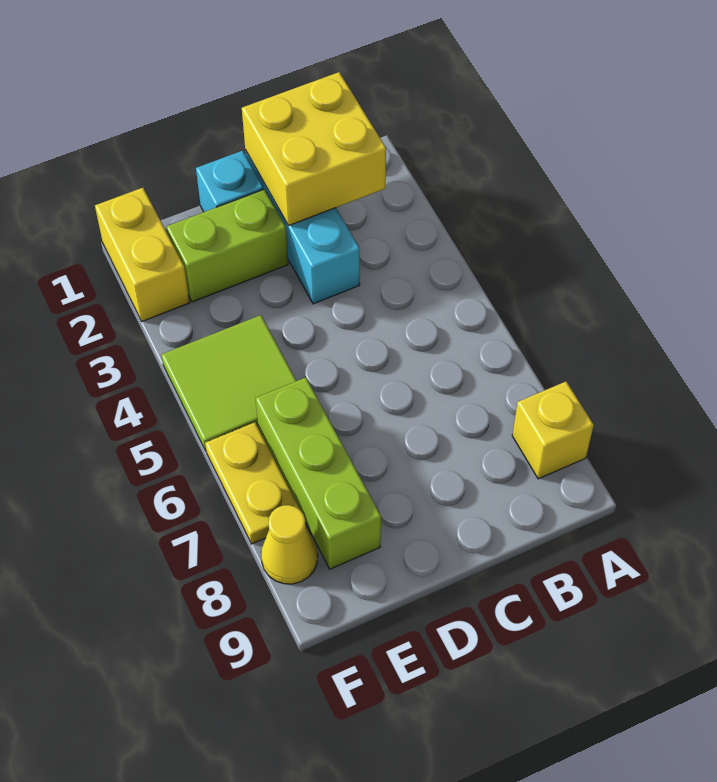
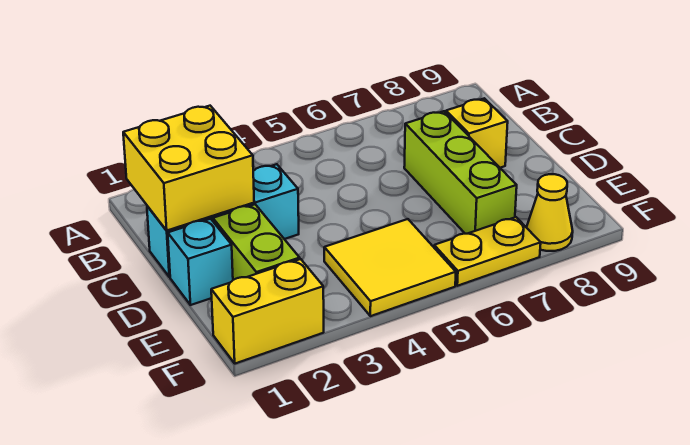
yellow 1x1 brick [512,381,594,479] -> yellow 1x1 brick moved to [446,98,508,168]
lime 2x2 tile [161,315,296,451] -> yellow 2x2 tile [324,219,456,316]
lime 1x3 brick [256,377,381,569] -> lime 1x3 brick turned to [404,111,517,234]

